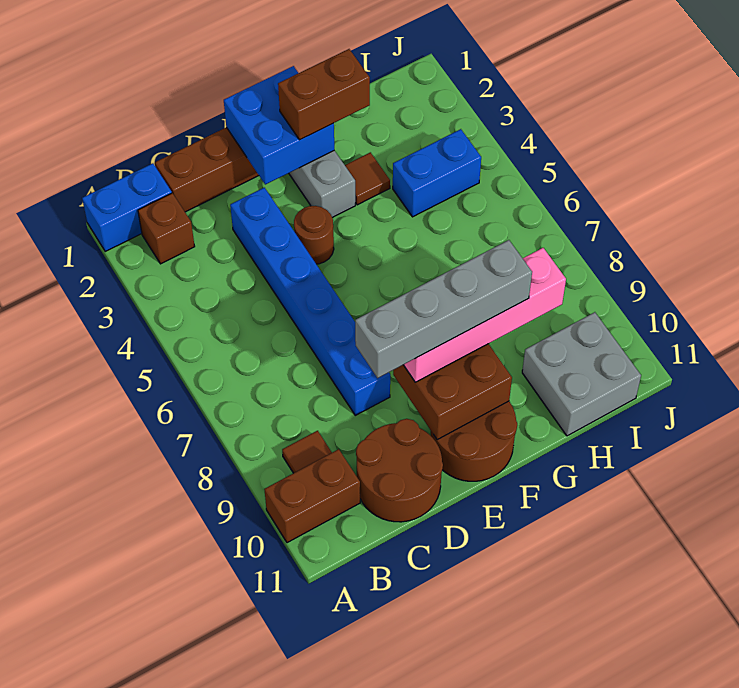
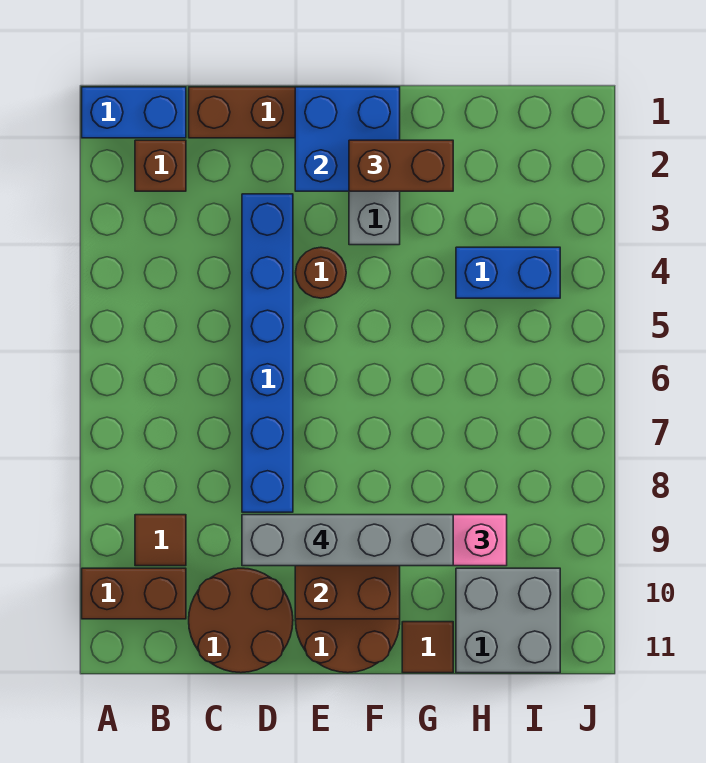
brown 1x1 tile [345,152,390,205] -> brown 1x1 tile moved to [402,622,453,673]

